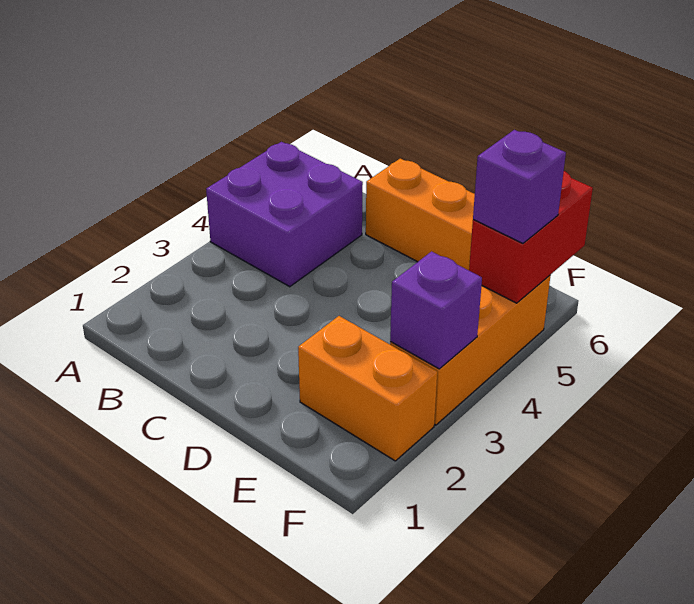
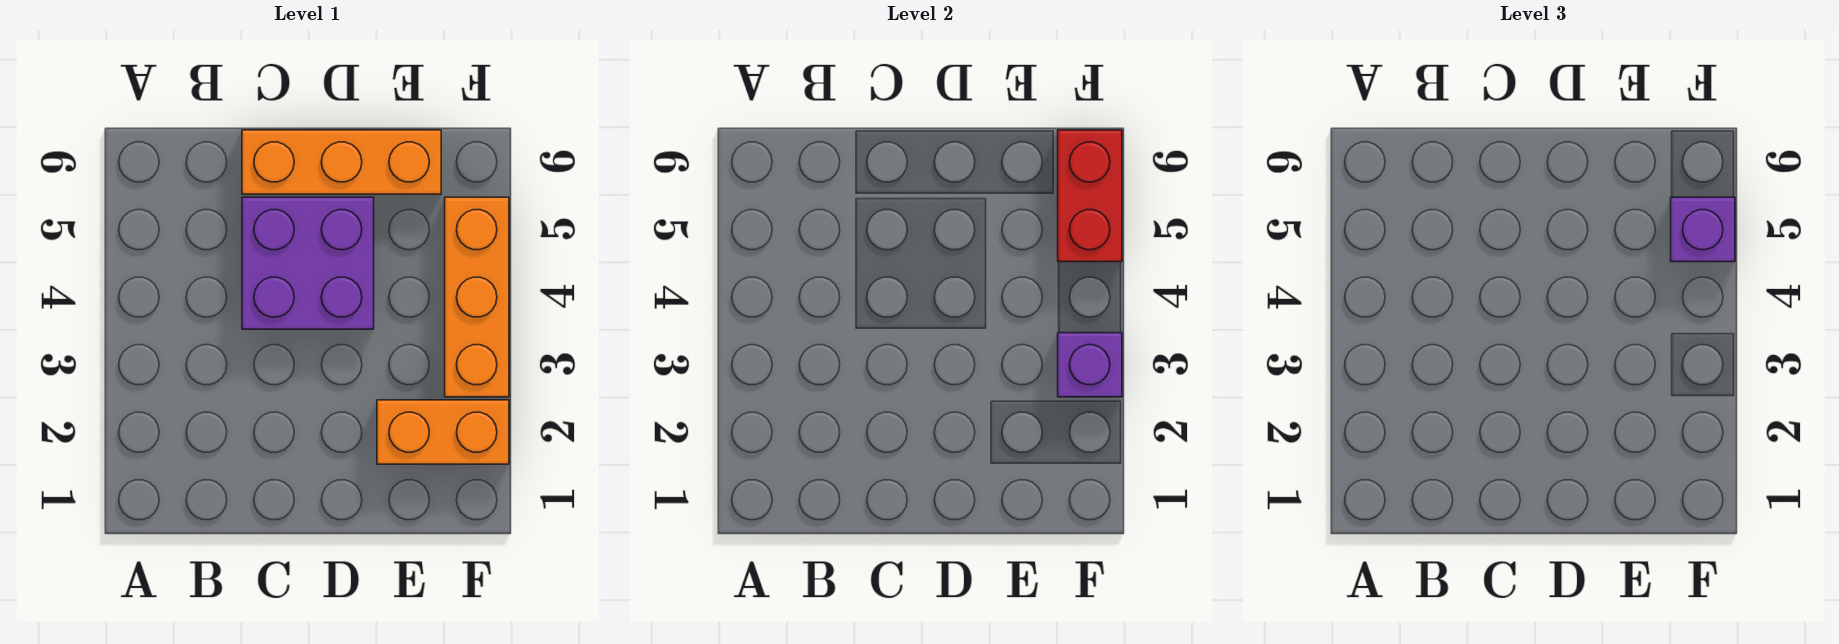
purple 2x2 brick [206,142,363,287] -> purple 2x2 brick moved to [242,197,374,329]

